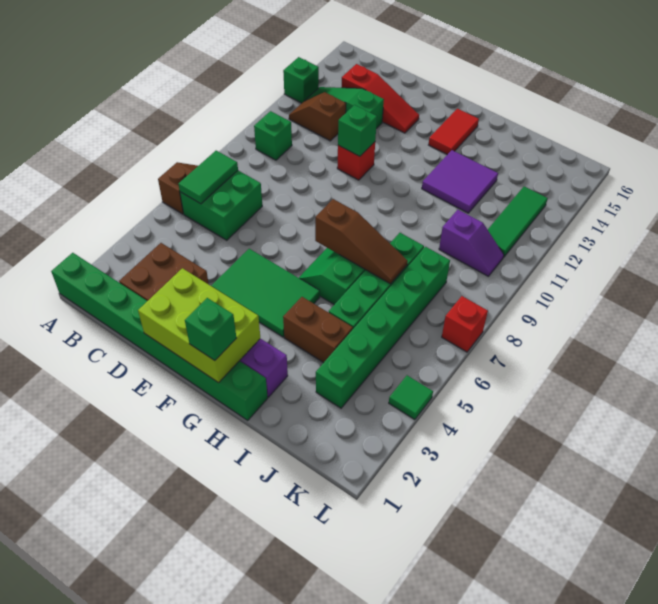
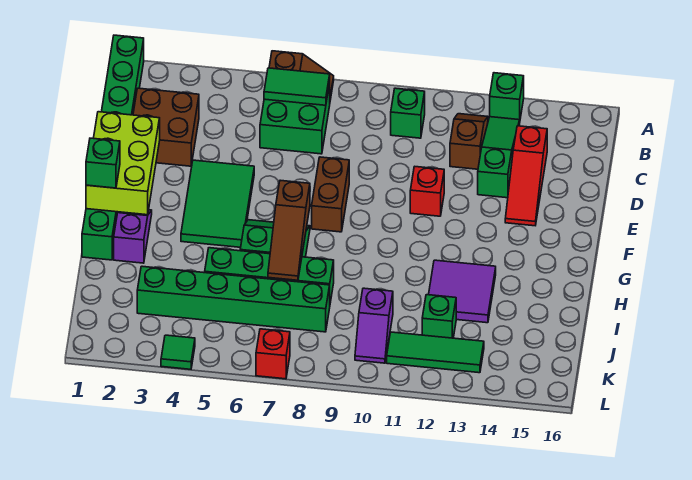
green 1x1 brick [338,105,377,156] -> green 1x1 brick moved to [422,295,456,338]
red 1x2 tile [429,109,479,155] -> none
brown 1x2 brick [283,297,353,363] -> brown 1x2 brick moved to [312,157,349,232]

